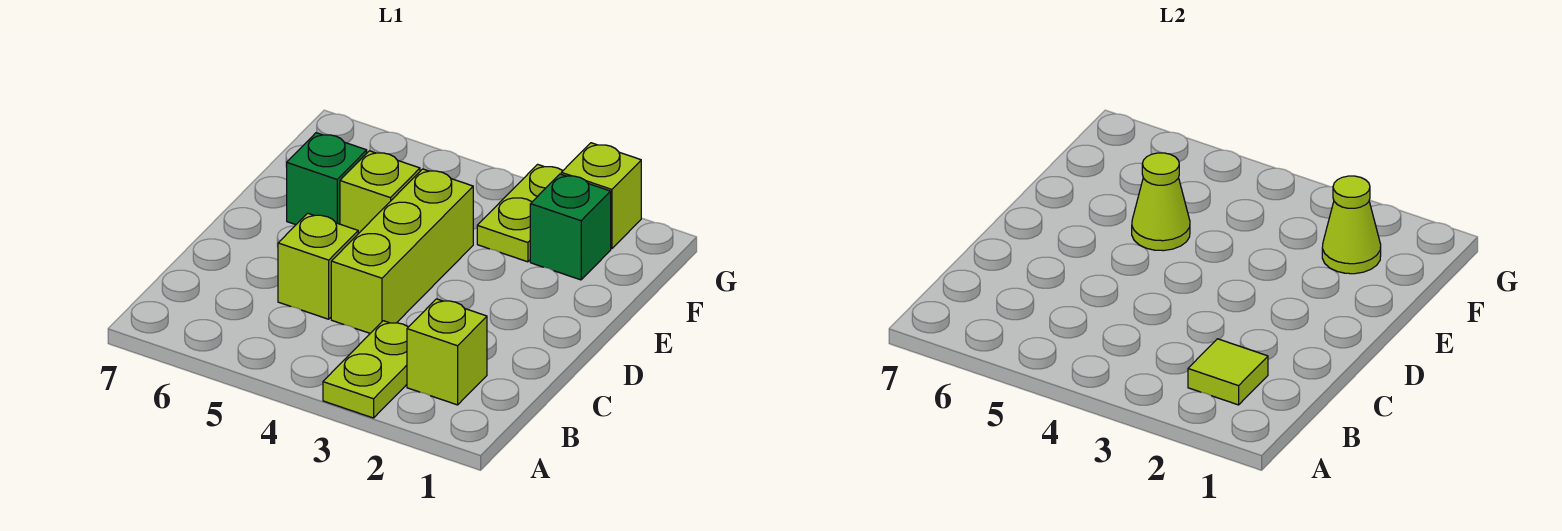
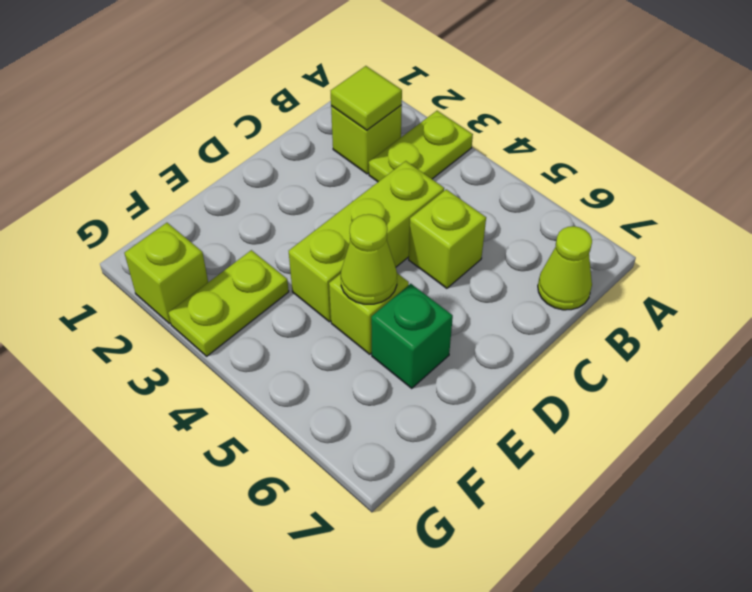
green 1x1 brick [530,174,611,280] -> none
lime 1x1 cone [1322,176,1381,274] -> lime 1x1 cone moved to [538,226,592,310]

